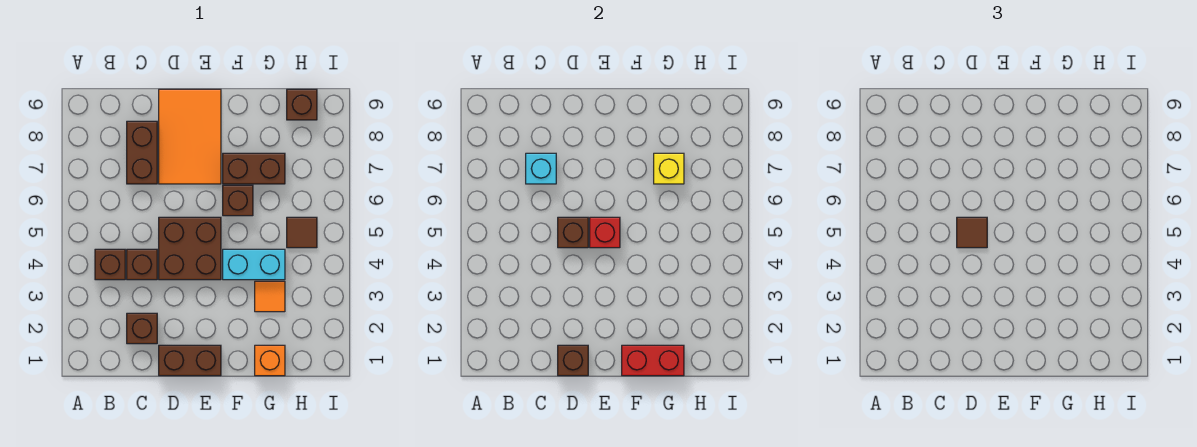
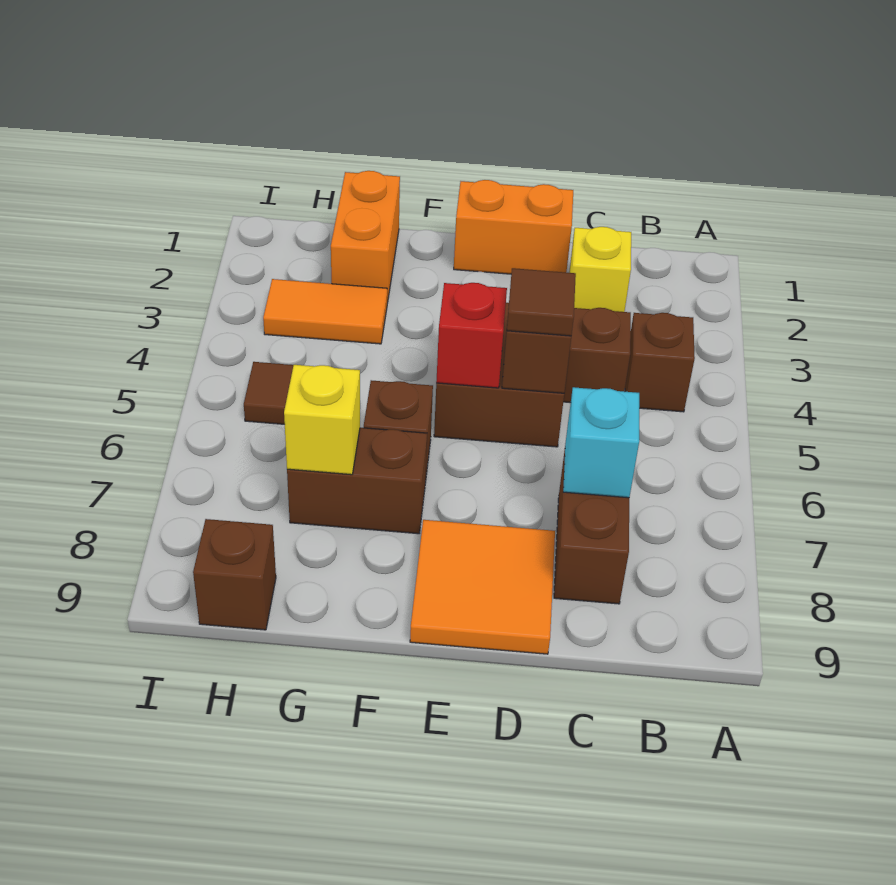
brown 1x1 brick [127,313,157,344] -> yellow 1x1 brick [569,227,631,312]
brown 1x2 brick [159,345,221,376] -> orange 1x2 brick [454,180,573,274]
brown 1x1 brick [558,345,588,376] -> none
orange 2x3 tile [159,89,221,184] -> orange 2x2 tile [410,520,555,654]
red 1x2 brick [622,345,684,376] -> none
cyan 1x2 brick [223,249,285,280] -> none
orange 1x1 brick [255,345,285,376] -> orange 1x2 brick [331,171,400,303]
orange 1x1 tile [255,281,285,312] -> orange 1x2 tile [263,279,387,344]

